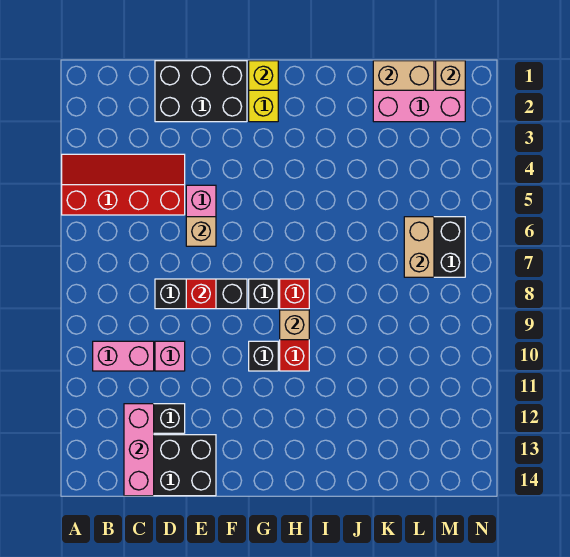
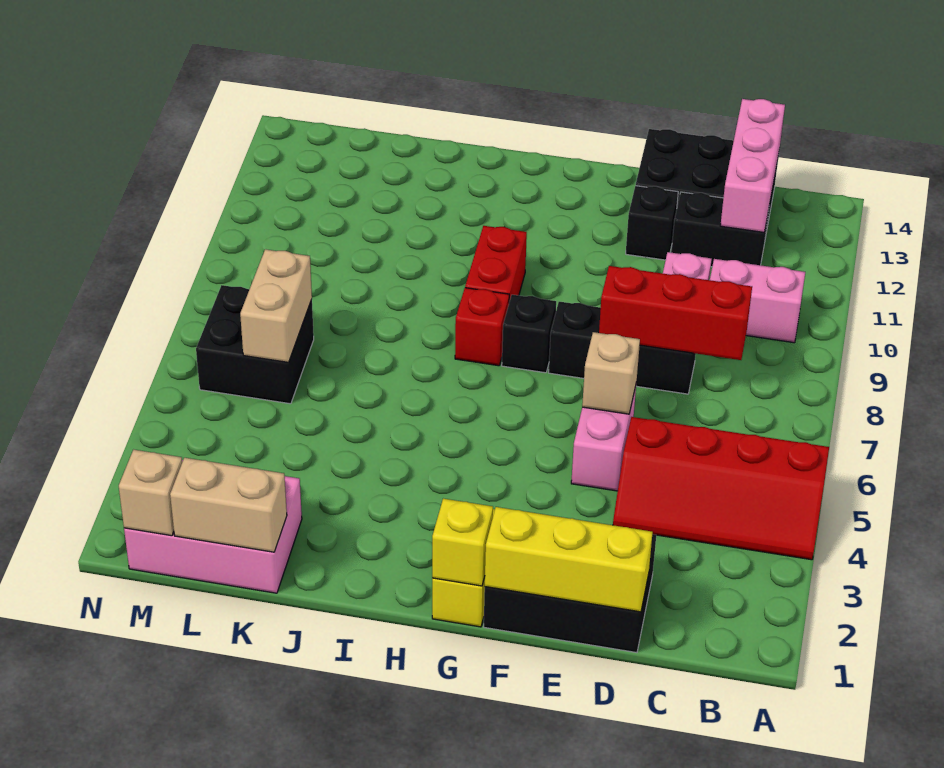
none -> yellow 1x3 brick [485,507,653,612]
red 1x1 brick [186,279,216,309] -> red 1x3 brick [599,266,752,360]
black 1x1 brick [249,341,278,371] -> black 1x1 brick moved to [626,186,678,260]
tan 1x1 brick [280,310,309,340] -> none

